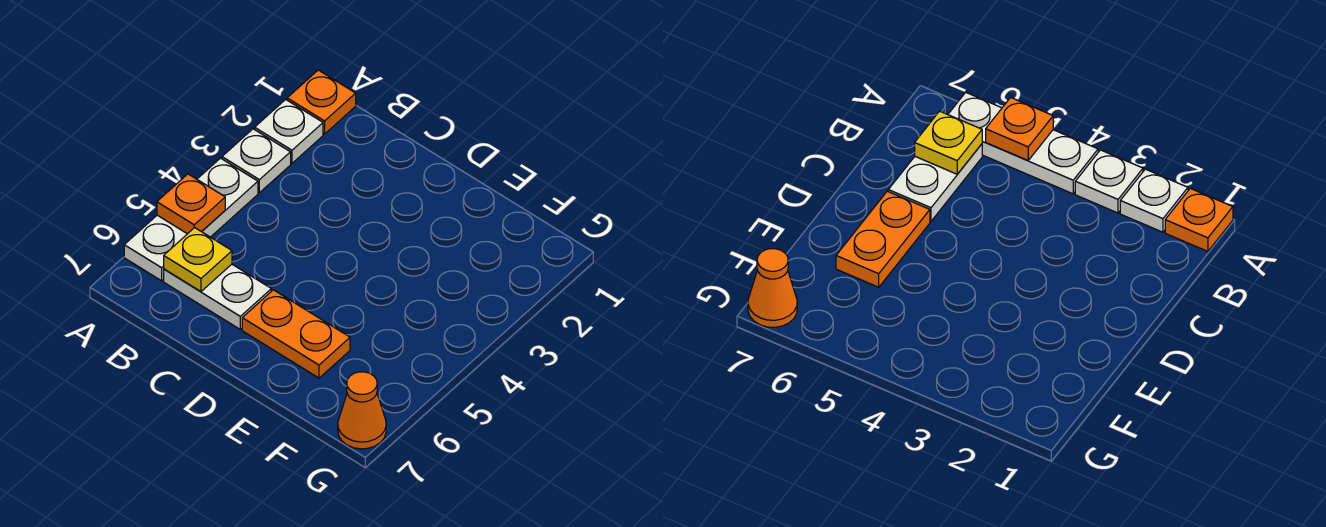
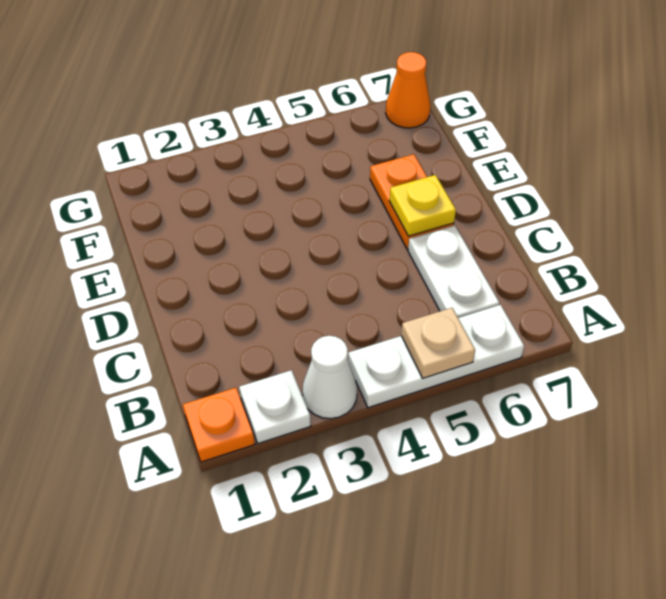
white 1x1 plate [222,129,291,193] -> white 1x1 cone [302,336,357,419]
orange 1x1 plate [157,174,225,234] -> tan 1x1 plate [401,308,475,378]
yellow 1x1 plate [164,228,232,291] -> yellow 1x1 plate moved to [389,175,456,236]

